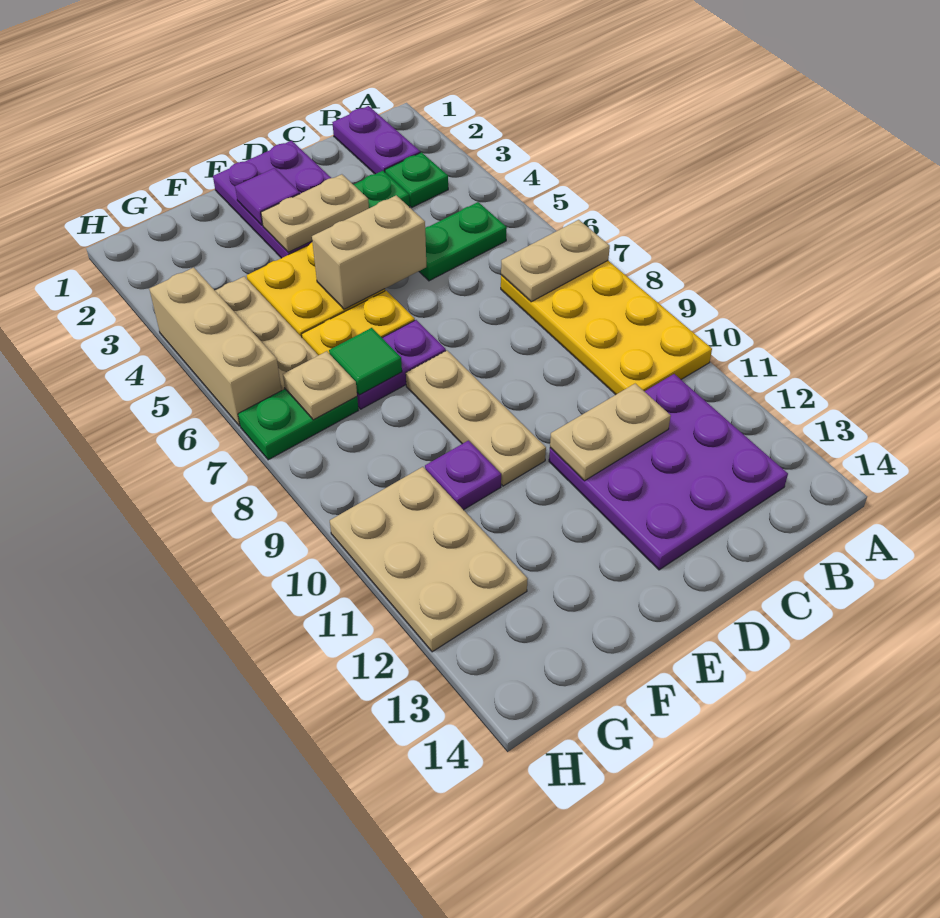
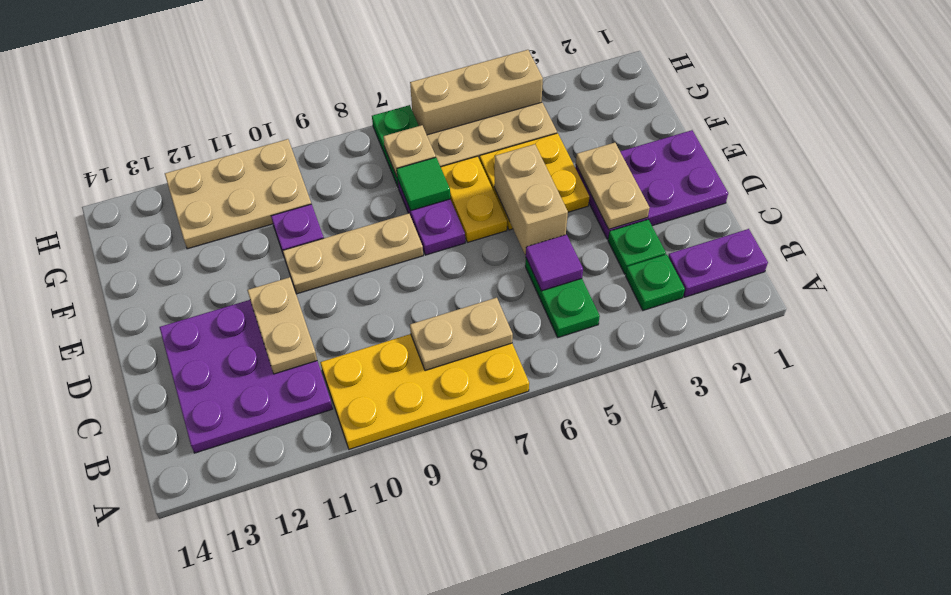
tan 1x2 plate [501,220,610,302] -> tan 1x2 plate turned to [410,298,513,371]
purple 1x1 tile [235,168,300,225] -> purple 1x1 tile moved to [526,235,583,291]

